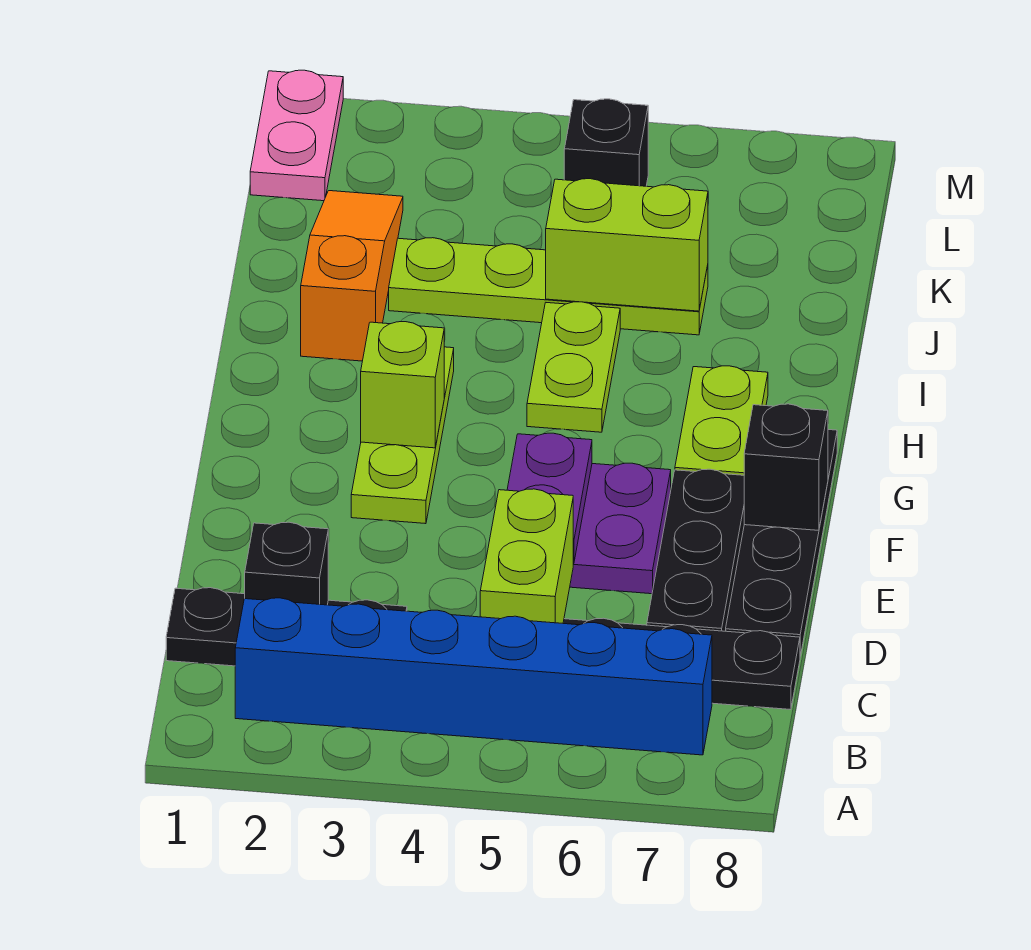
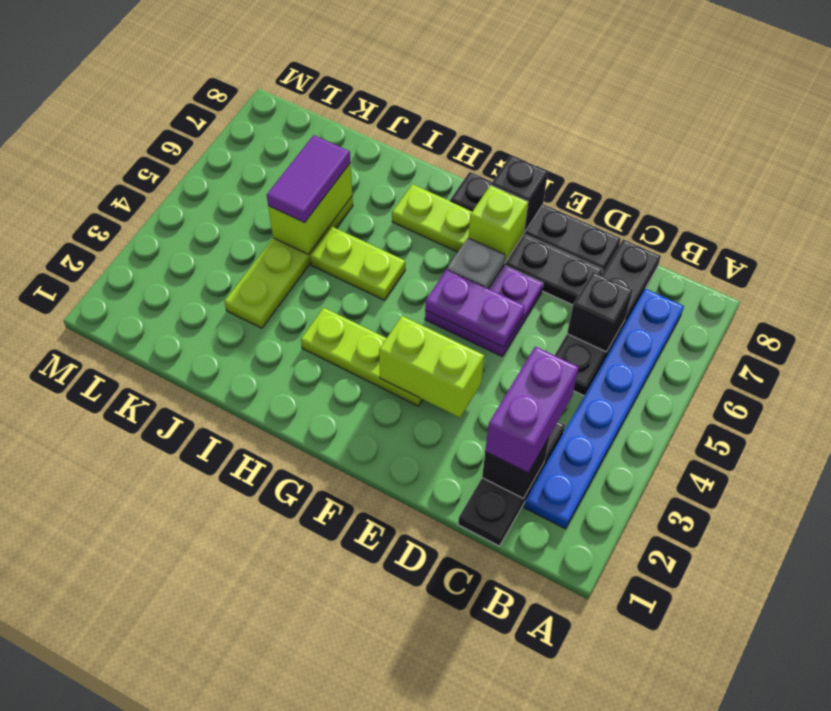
blue 1x6 brick [235,598,712,755] -> blue 1x6 plate [524,289,684,529]
none -> purple 1x2 brick [485,347,579,473]
lime 1x2 brick [480,489,573,623] -> lime 1x2 brick moved to [379,316,484,418]
none -> grey 1x1 plate [447,238,505,289]
lime 1x1 brick [361,322,444,448] -> lime 1x1 brick moved to [469,185,528,263]
orange 1x3 slope [301,191,403,361] -> none
none -> purple 1x2 tile [267,135,350,223]
pink 1x2 plate [250,70,343,201] -> none
black 1x1 brick [564,99,648,186] -> black 1x1 brick moved to [567,272,633,352]

